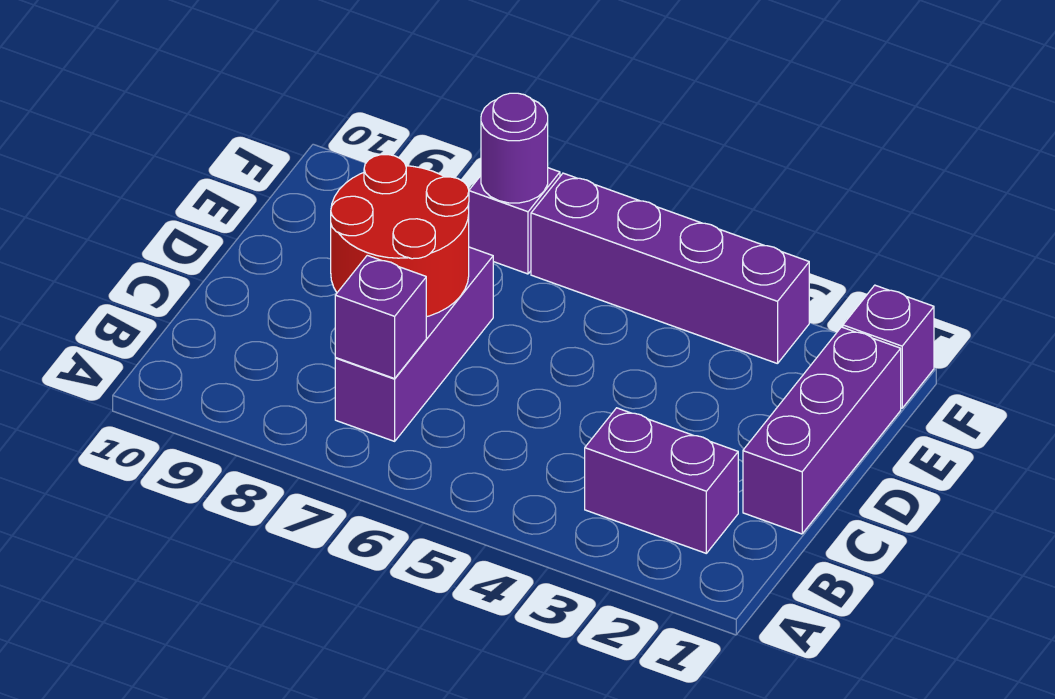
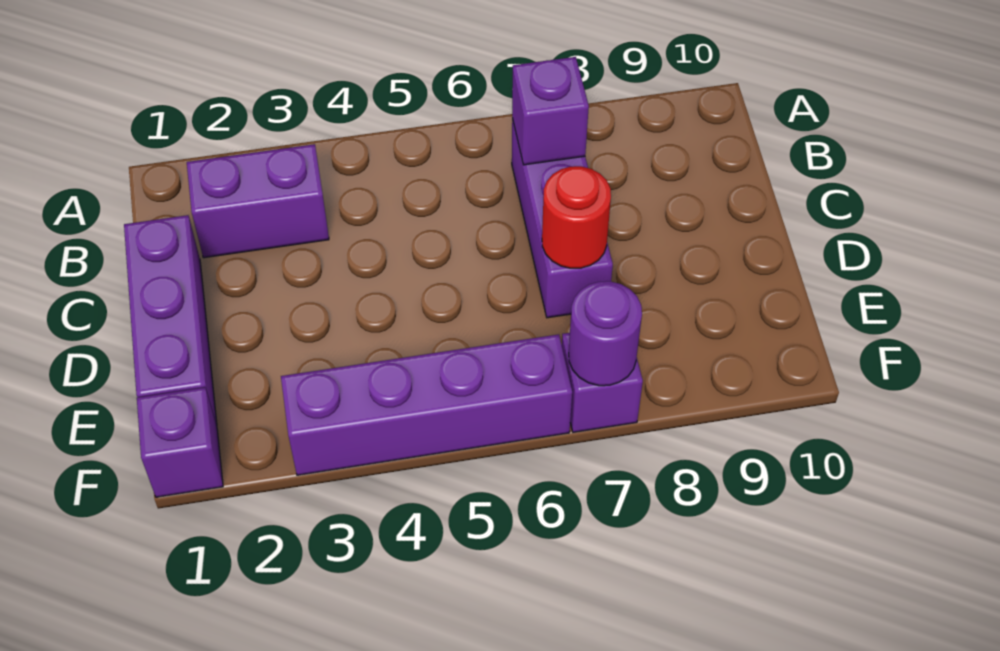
red 2x2 round brick [331,155,469,317] -> red 1x1 round brick [542,166,611,268]

